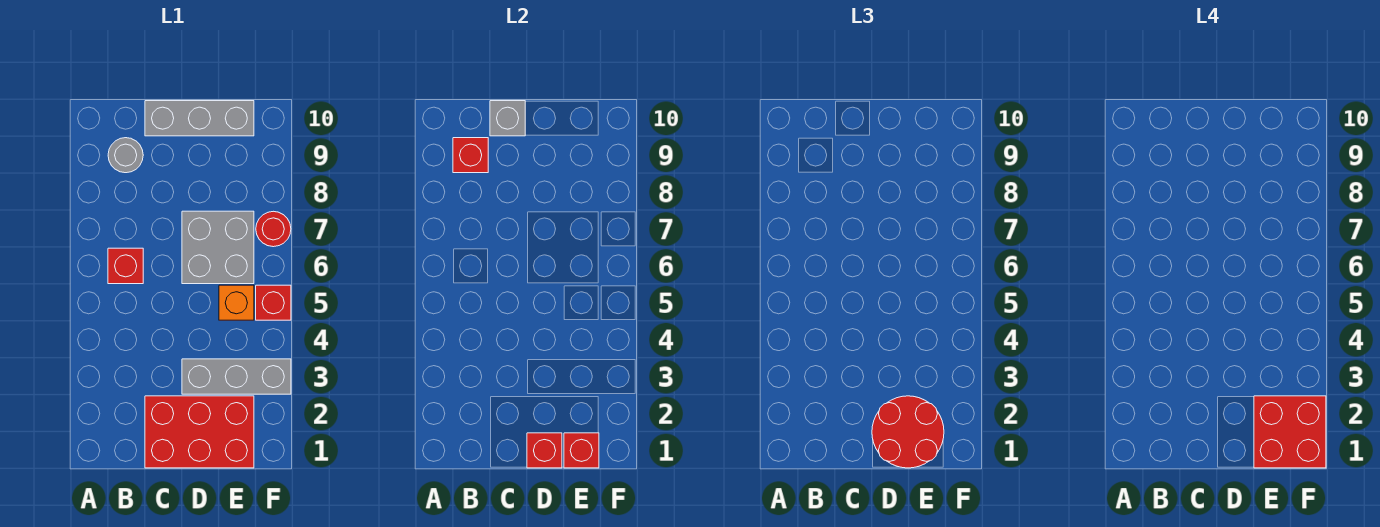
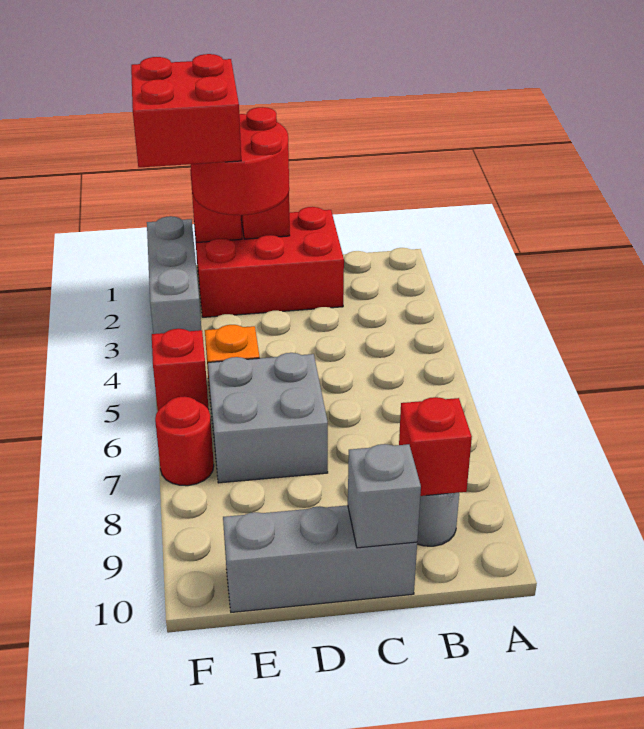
red 1x1 brick [108,248,143,284] -> none
grey 1x3 brick [182,359,291,394] -> grey 1x3 brick turned to [147,216,201,334]

